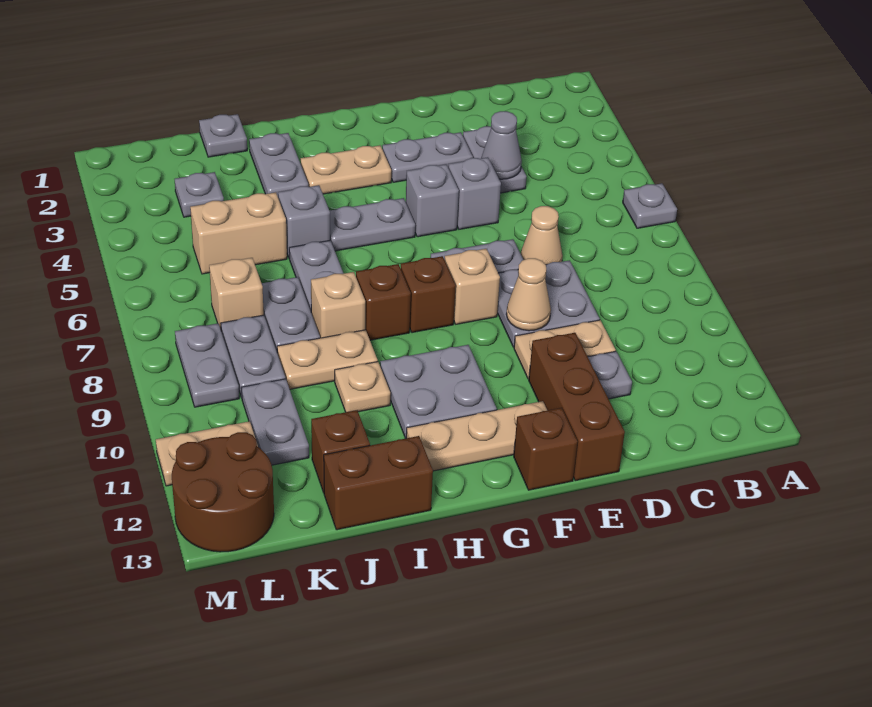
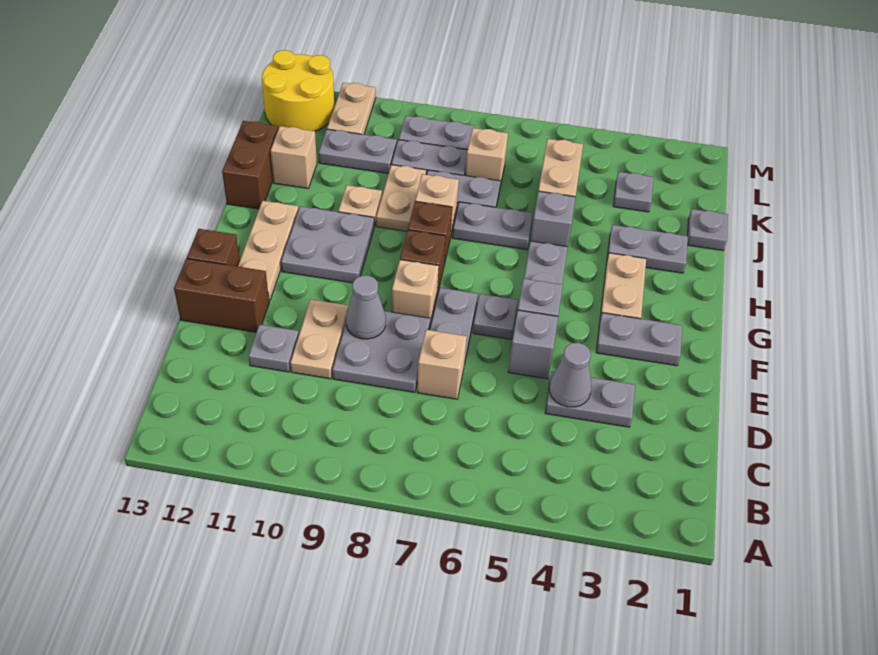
grey 1x1 plate [623,183,677,228] -> grey 1x1 plate moved to [473,294,518,340]
tan 1x1 cone [521,206,563,265] -> tan 1x1 brick [417,330,467,399]
grey 1x2 plate [382,132,473,182] -> grey 1x2 plate turned to [596,313,682,366]
tan 1x1 cone [506,258,551,331] -> grey 1x1 cone [346,276,386,339]
brown 1x3 brick [529,333,625,481] -> brown 1x2 brick [174,259,269,332]
brown 1x1 brick [311,410,370,493] -> tan 1x1 brick [271,126,317,188]
brown 2x2 round brick [172,432,274,552] -> yellow 2x2 round brick [262,50,334,131]

